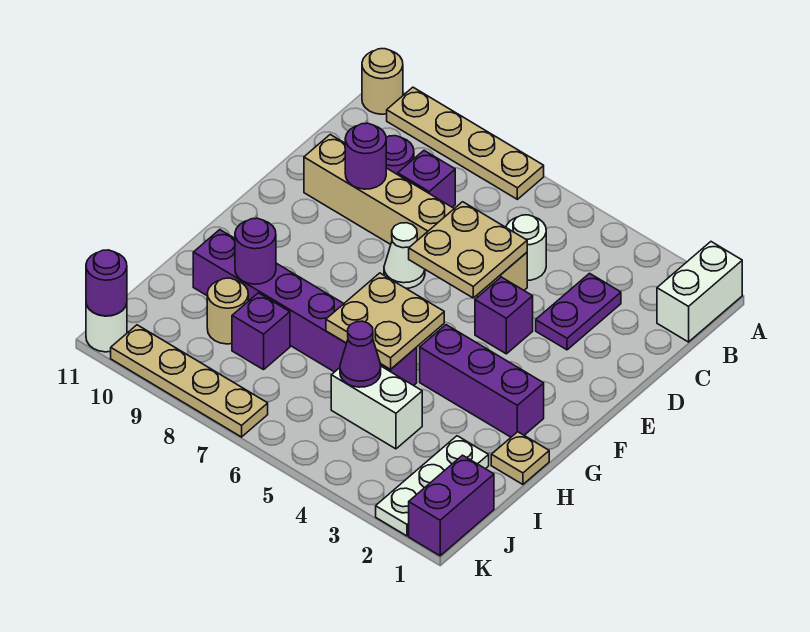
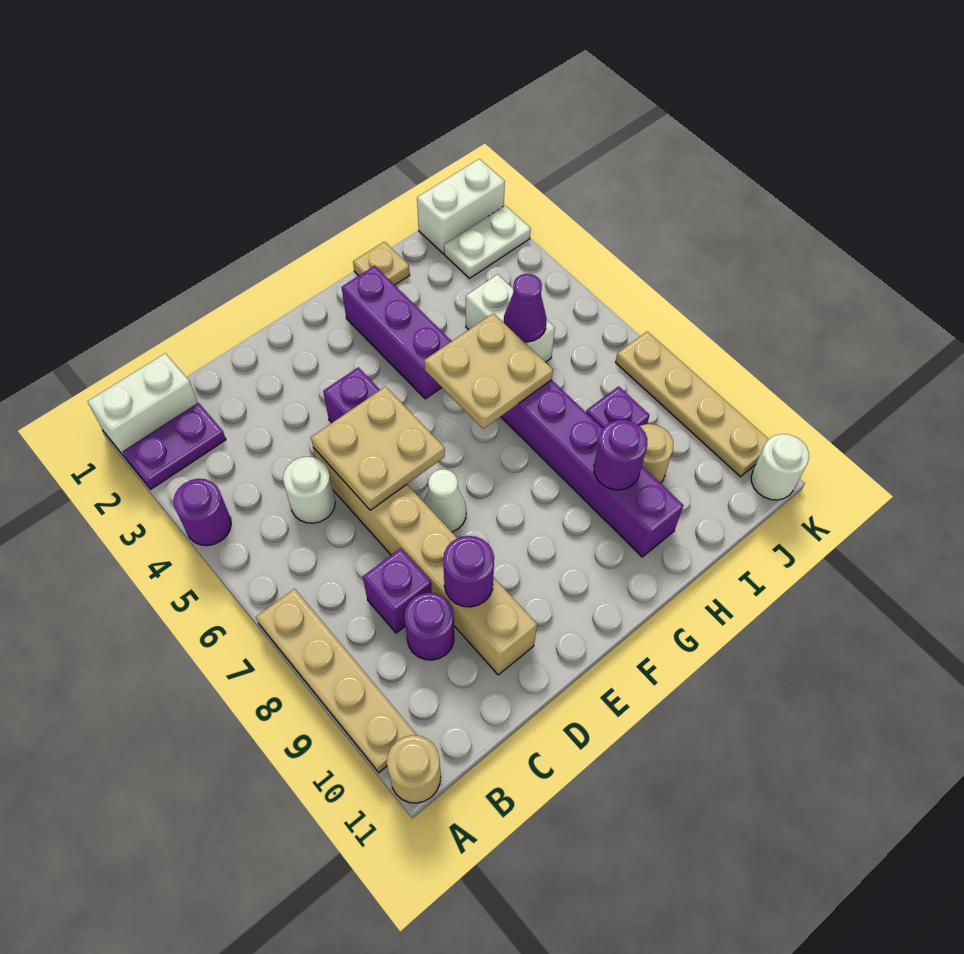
purple 1x2 plate [536,273,621,350] -> purple 1x2 plate moved to [122,403,226,489]
white 1x3 plate [376,436,489,536] -> white 1x2 plate [444,206,531,278]
purple 1x2 brick [409,455,494,556] -> white 1x2 brick [417,159,505,254]
purple 1x1 round brick [86,250,127,316] -> purple 1x1 round brick moved to [173,479,231,546]

